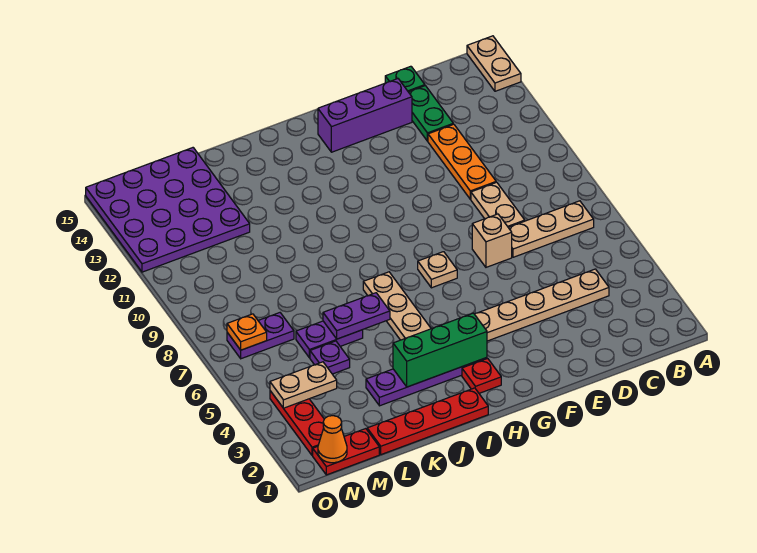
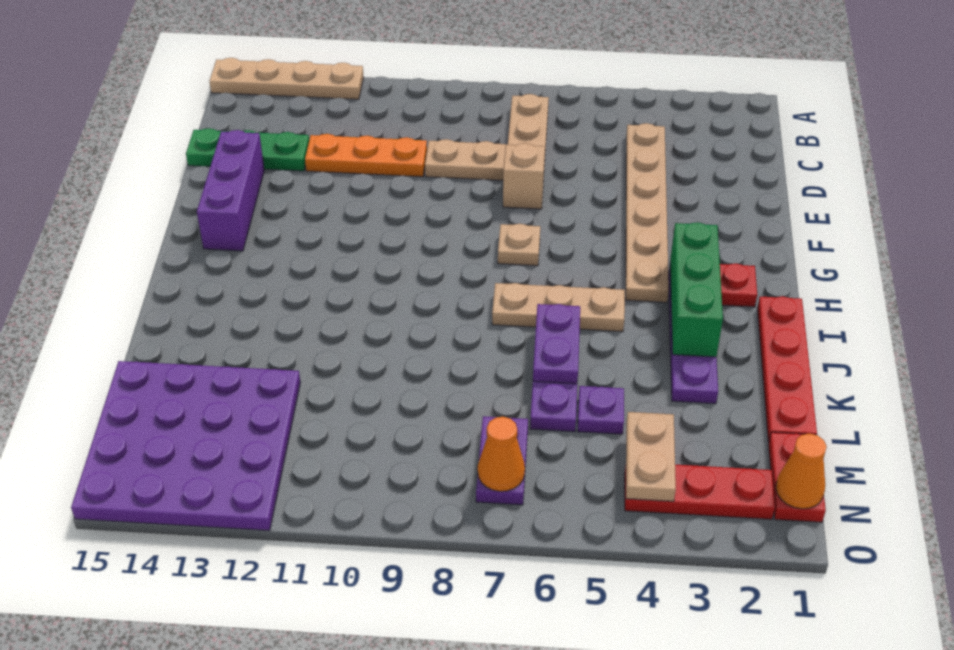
tan 1x2 plate [467,36,521,91] -> tan 1x4 plate [209,58,364,99]
orange 1x1 plate [227,314,267,350] -> orange 1x1 cone [478,417,525,491]

